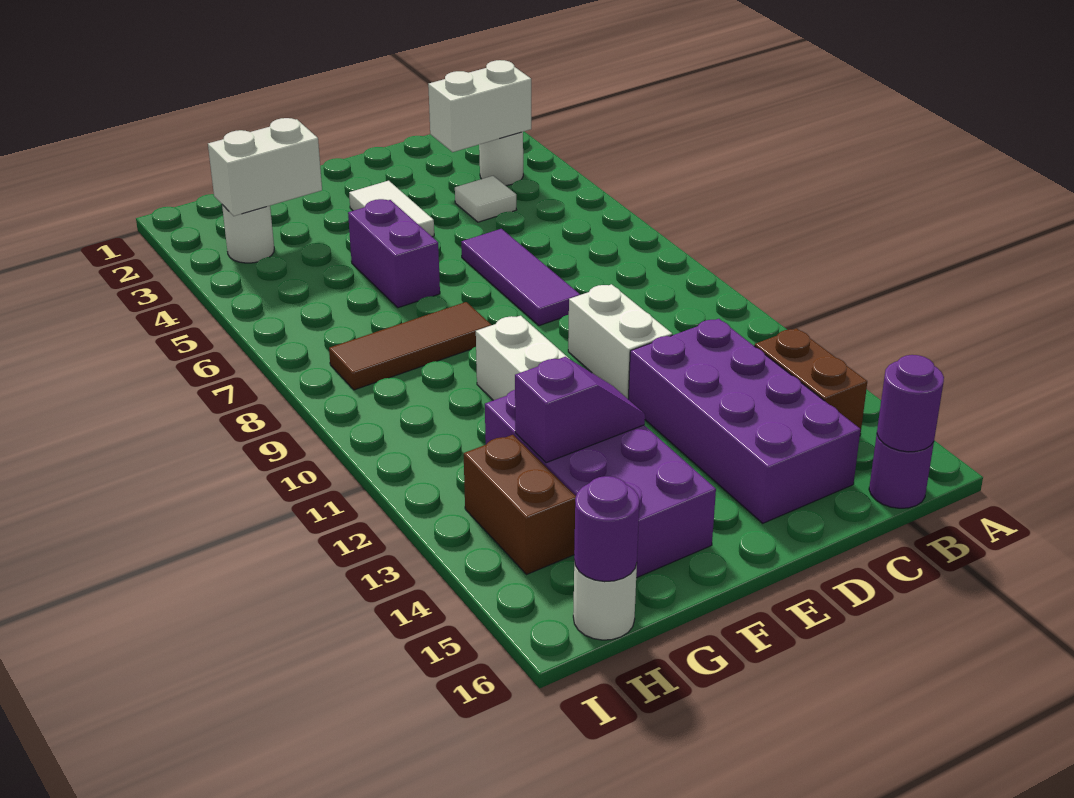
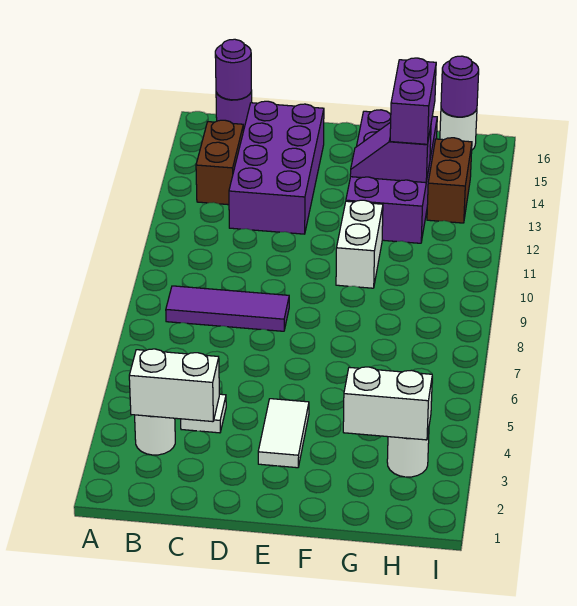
purple 1x3 tile [461,229,580,326] -> purple 1x3 tile turned to [166,286,289,331]
white 1x2 brick [568,284,672,399] -> none
purple 1x2 brick [348,199,440,308] -> purple 1x2 brick moved to [390,58,436,144]
brown 1x3 tile [329,302,491,390] -> none

